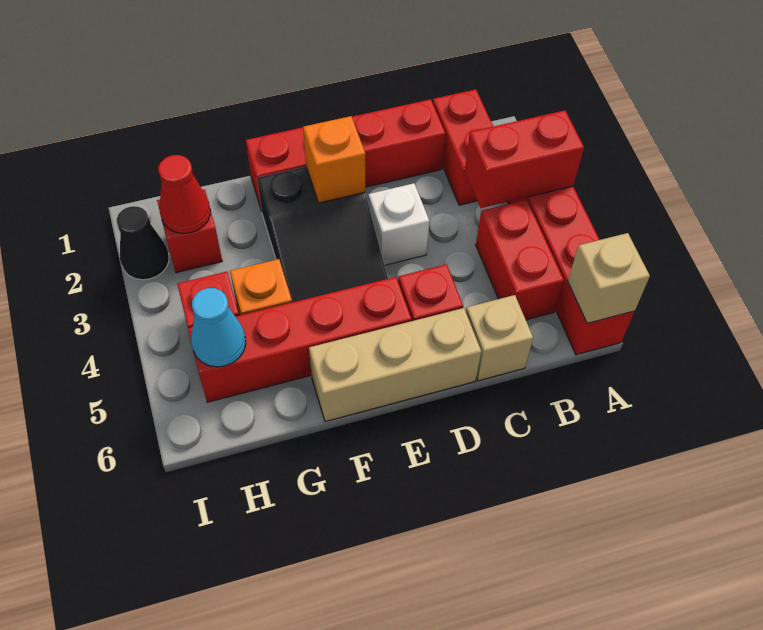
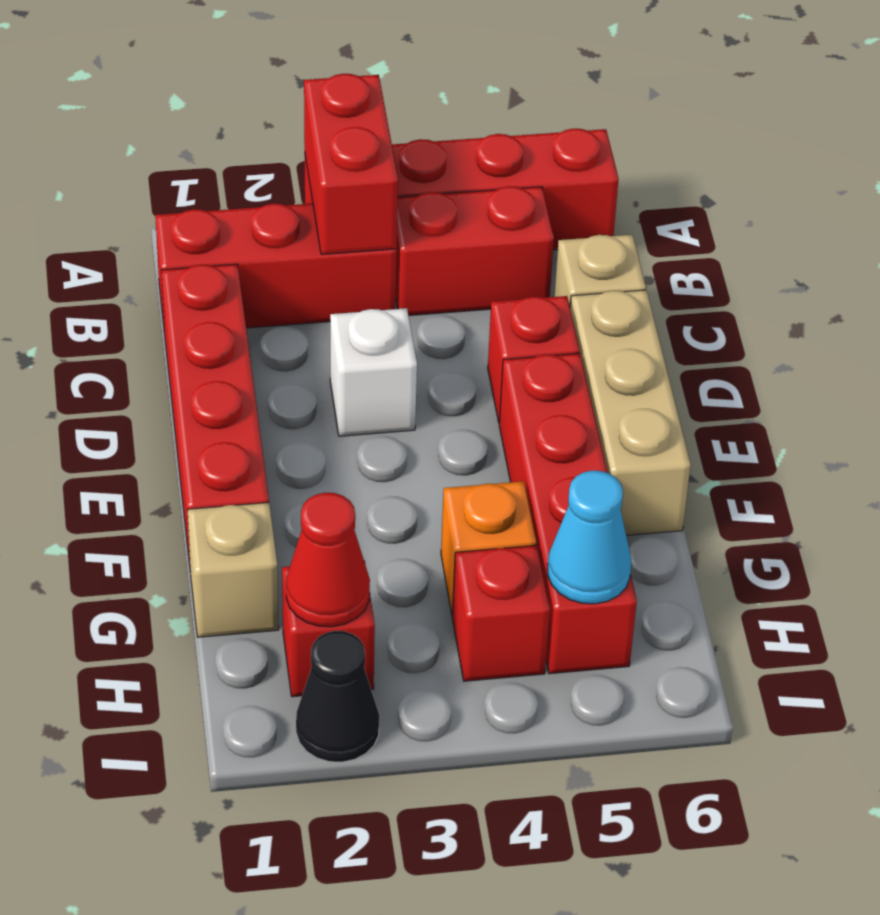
tan 1x1 brick [568,233,650,323] -> tan 1x1 brick moved to [188,503,279,637]
red 1x2 brick [433,89,493,205] -> red 1x3 brick [155,203,397,332]
black 2x3 slope [257,167,388,302] -> none
orange 1x1 brick [303,116,365,203] -> none

